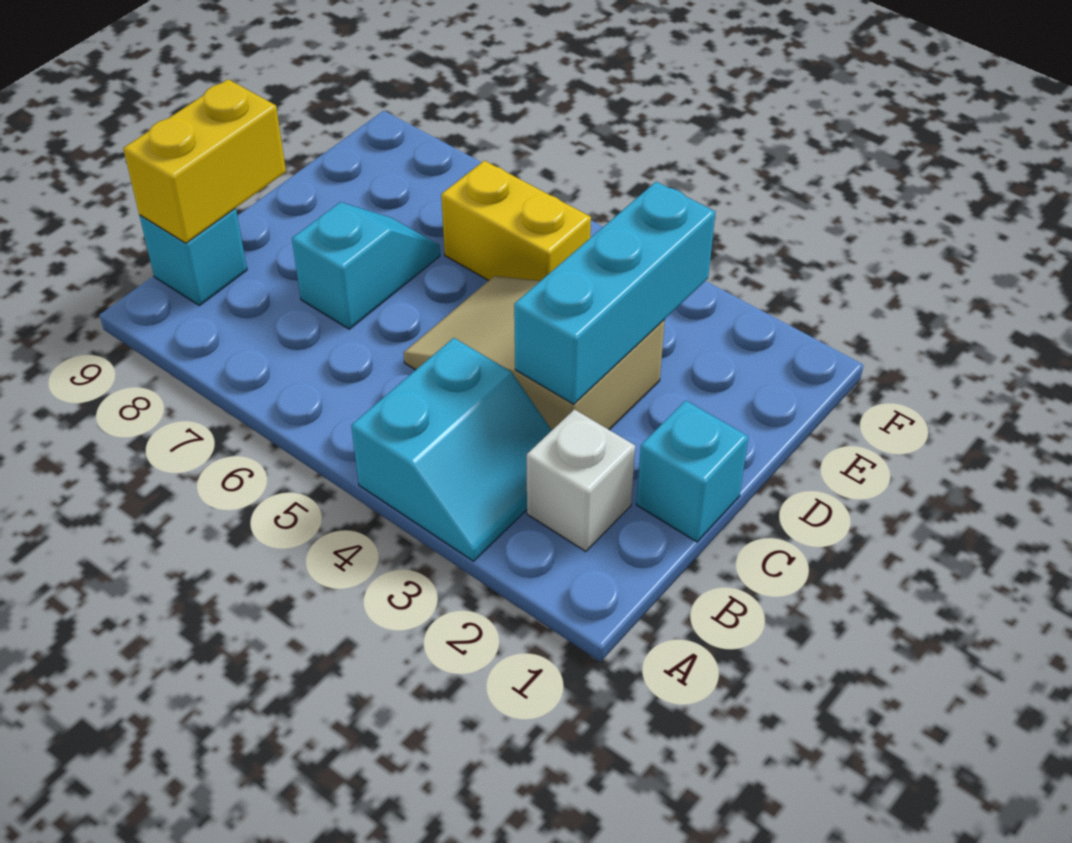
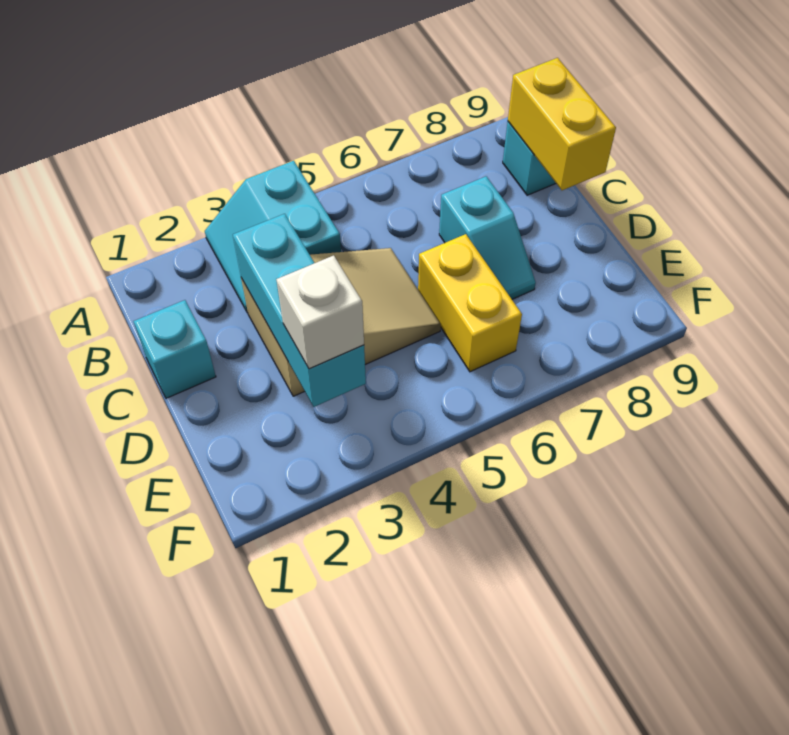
white 1x1 brick [527,409,635,552] -> white 1x1 brick moved to [276,255,364,369]
yellow 1x2 brick [441,161,591,281] -> yellow 1x2 brick turned to [418,234,522,372]

